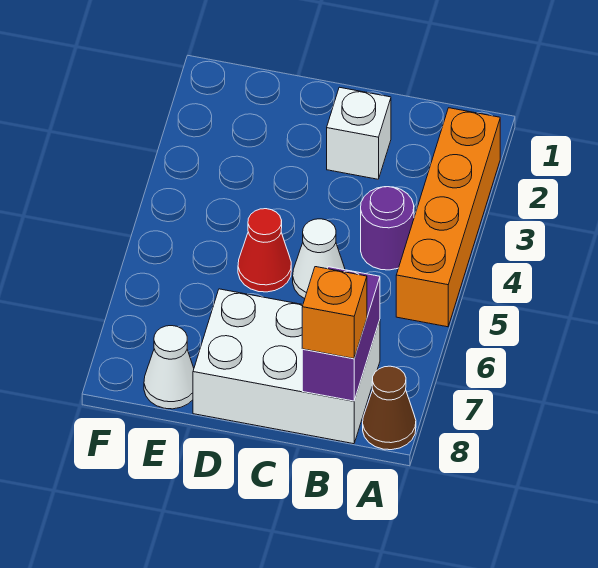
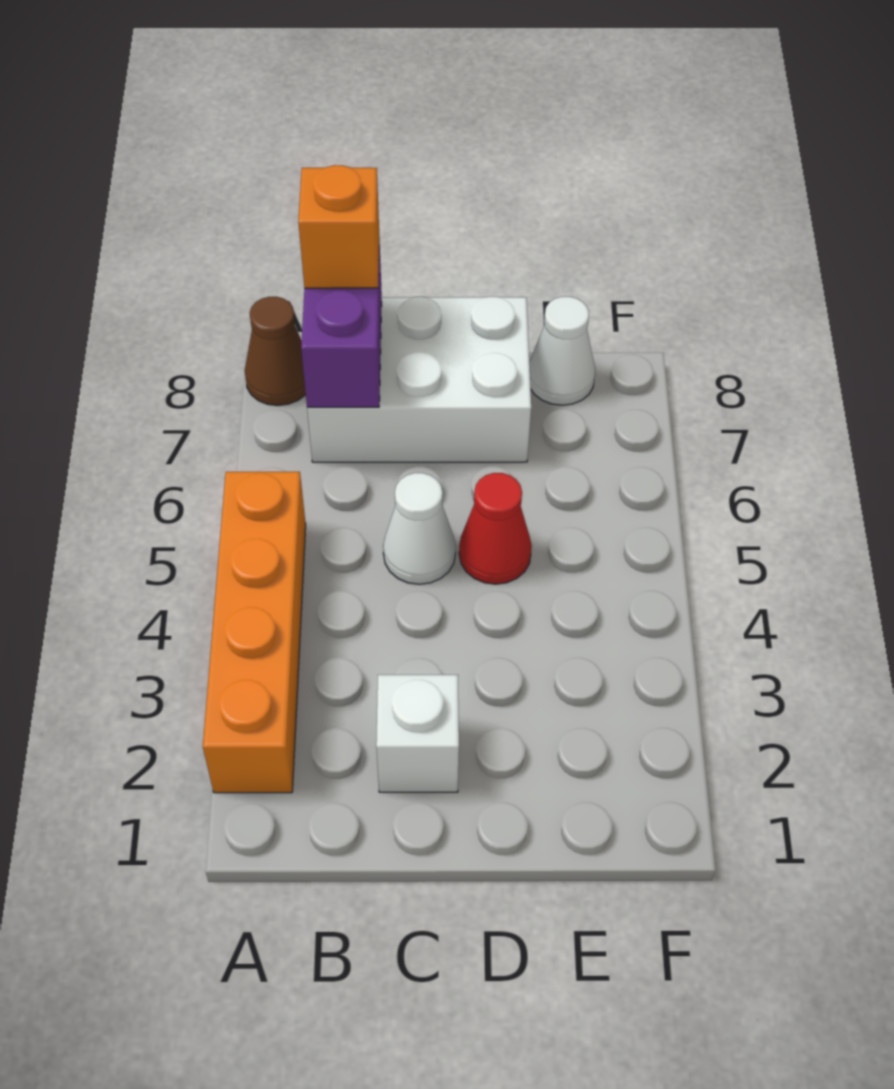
purple 1x1 round brick [361,187,414,270] -> none

